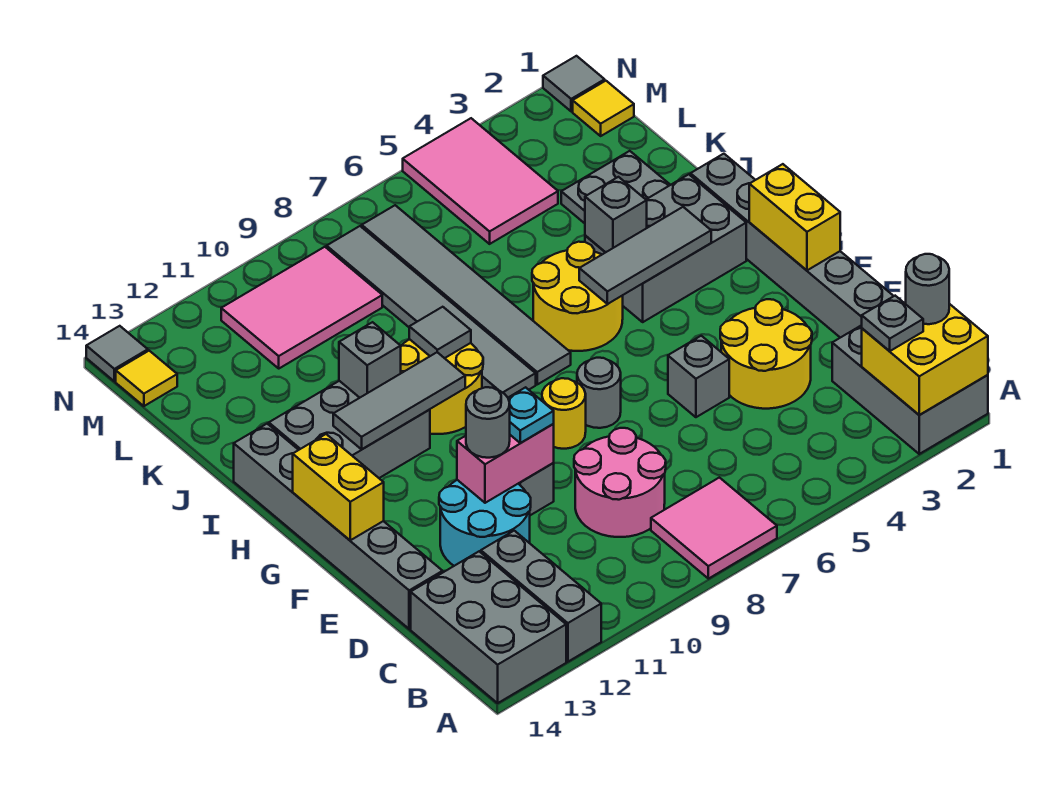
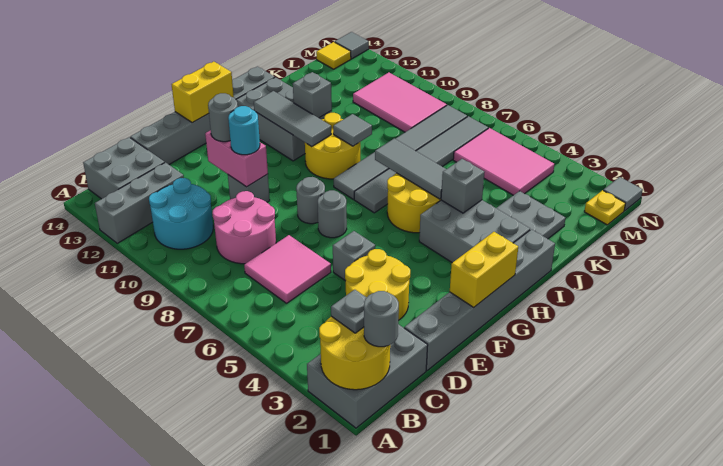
yellow 2x2 brick [862,302,988,415] -> yellow 2x2 round brick [319,316,390,390]
pink 2x2 tile [651,478,777,579] -> pink 2x2 tile moved to [244,235,331,303]
grey 2x3 brick [411,551,566,703] -> grey 2x2 brick [83,137,165,199]
cyan 2x2 round brick [439,480,531,566] -> cyan 2x2 round brick moved to [149,178,213,249]
cyan 1x1 plate [508,387,554,443] -> cyan 1x1 round brick [228,106,260,155]
yellow 1x1 round brick [542,378,586,449] -> grey 1x1 round brick [296,177,325,224]
grey 1x3 tile [579,207,711,304] -> grey 1x3 tile moved to [375,139,446,199]
pink 2x3 tile [403,118,558,244] -> pink 2x3 tile turned to [453,128,554,195]
yellow 1x1 tile [573,81,634,136] -> yellow 1x1 plate [584,190,626,225]

